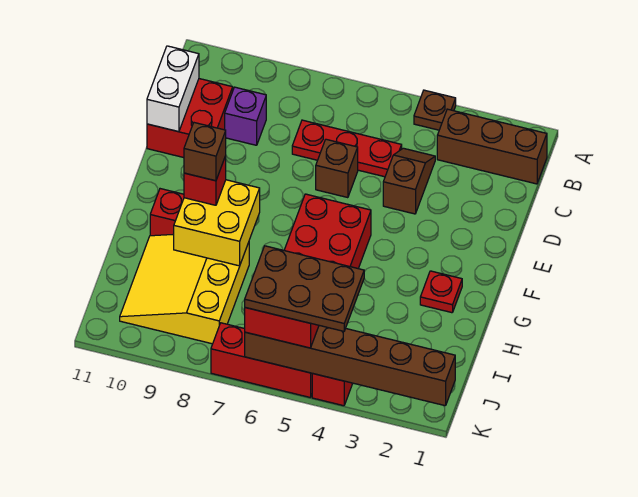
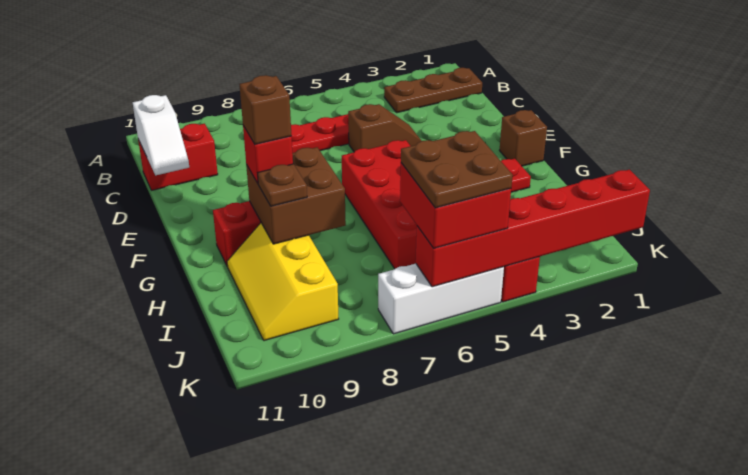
brown 1x1 plate [414,90,456,130] -> brown 1x1 plate moved to [258,164,307,206]
brown 1x3 brick [437,109,547,184] -> brown 1x3 plate [384,68,482,113]
brown 1x2 slope [383,148,435,214] -> brown 1x2 slope turned to [348,104,421,152]
purple 1x1 brick [225,87,266,145] -> none
red 2x2 brick [147,79,233,158] -> red 1x2 brick [138,124,218,190]
white 1x2 brick [147,46,199,132] -> white 1x2 slope [133,95,189,175]
brown 1x1 brick [316,139,358,198] -> brown 1x1 brick moved to [499,110,547,166]
yellow 2x2 brick [174,180,260,266] -> brown 2x2 brick [246,147,346,244]
yellow 3x3 slope [120,234,249,344] -> yellow 2x3 slope [227,223,339,341]
brown 2x3 plate [245,246,364,331] -> brown 2x2 plate [401,131,513,208]
brown 1x6 brick [245,325,455,406] -> red 1x6 brick [416,170,650,287]
red 1x3 brick [211,323,312,397] -> white 1x3 brick [378,264,504,334]

